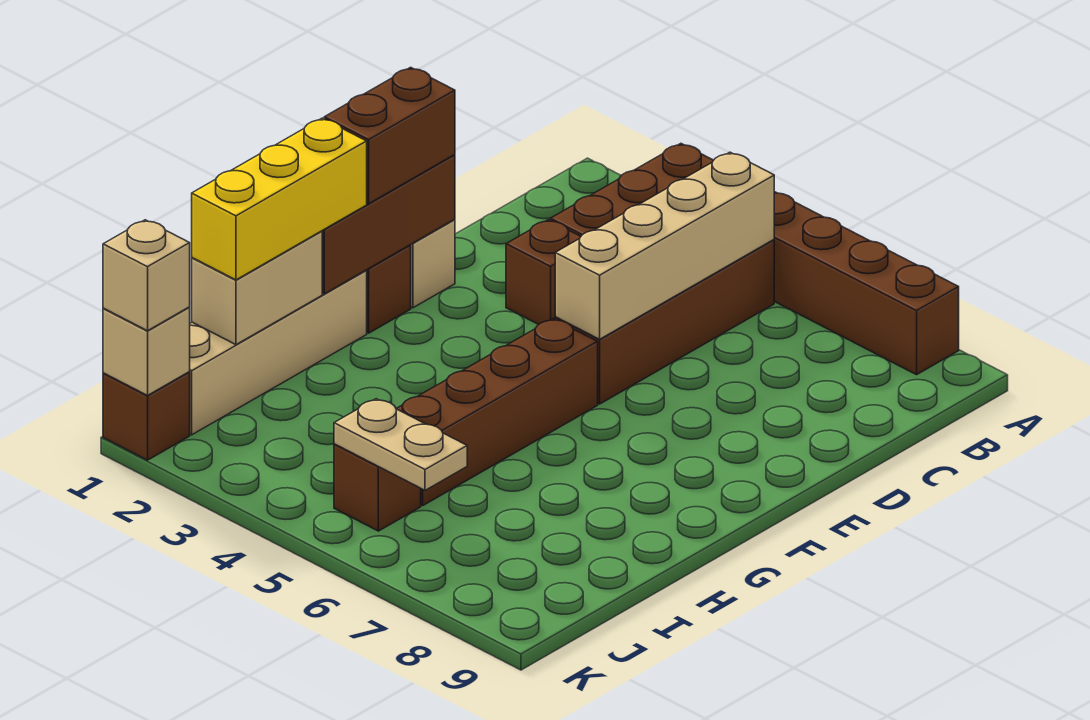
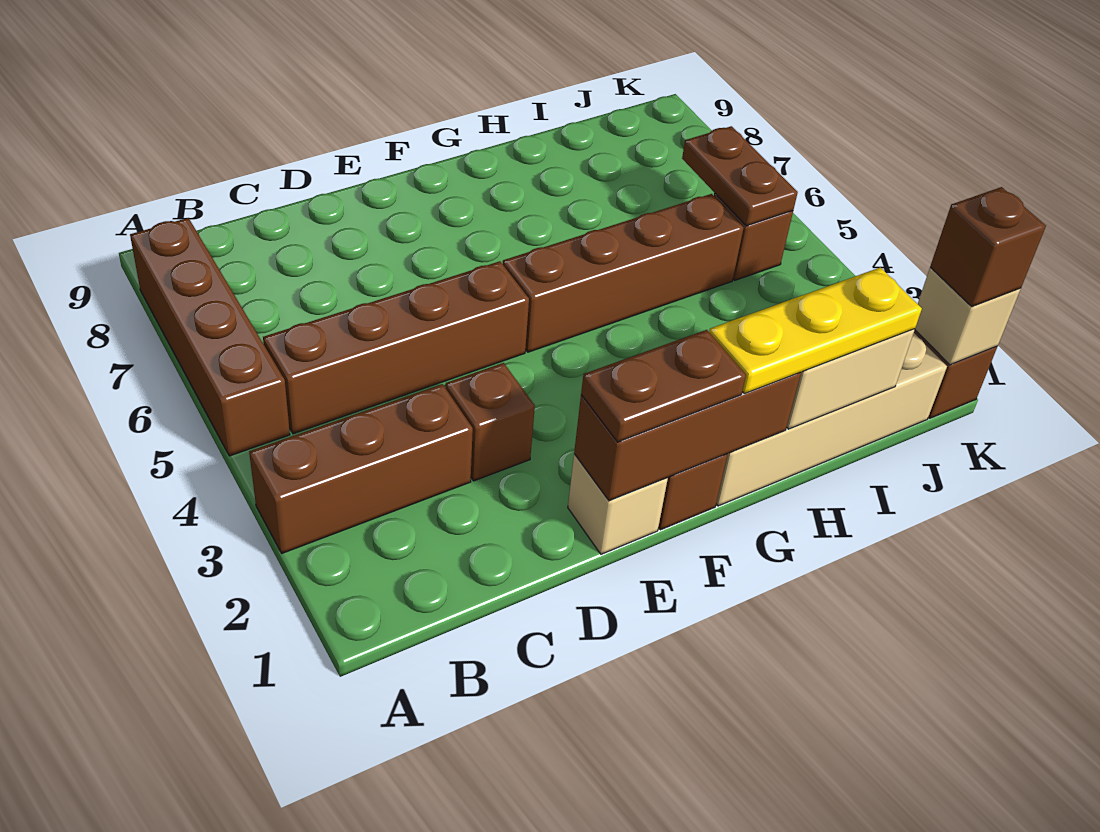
tan 1x4 brick [555,152,774,339] -> none
brown 1x2 brick [324,67,455,204] -> brown 1x2 plate [581,330,746,442]
yellow 1x3 brick [192,118,367,280] -> yellow 1x3 plate [709,267,922,394]
tan 1x2 plate [334,399,467,490] -> brown 1x2 plate [682,126,798,226]
tan 1x1 brick [103,220,190,331] -> brown 1x1 brick [930,187,1046,307]

